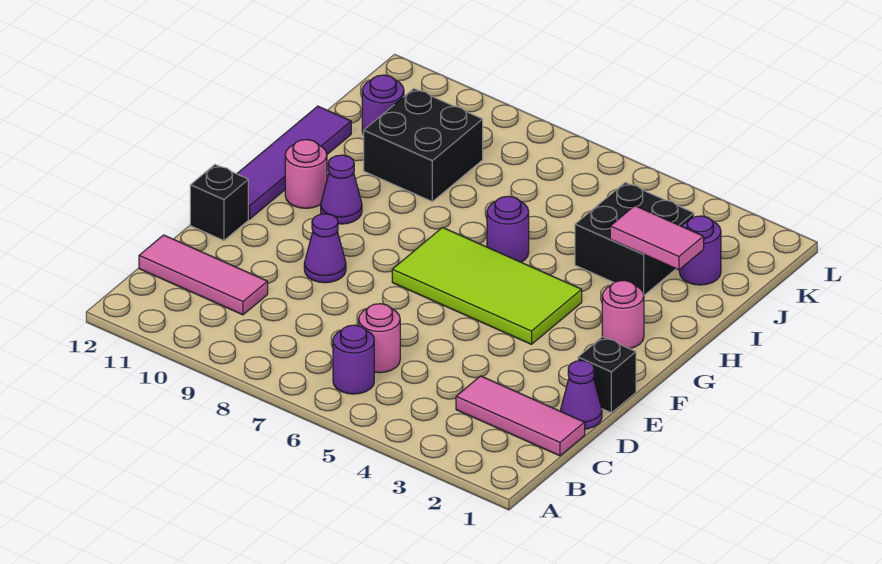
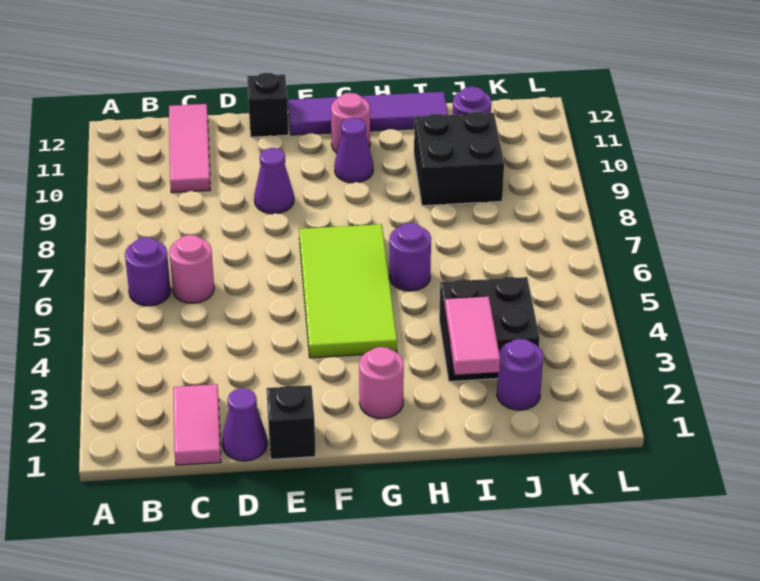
pink 1x3 tile [456,376,585,456] -> pink 1x2 tile [173,384,221,465]

